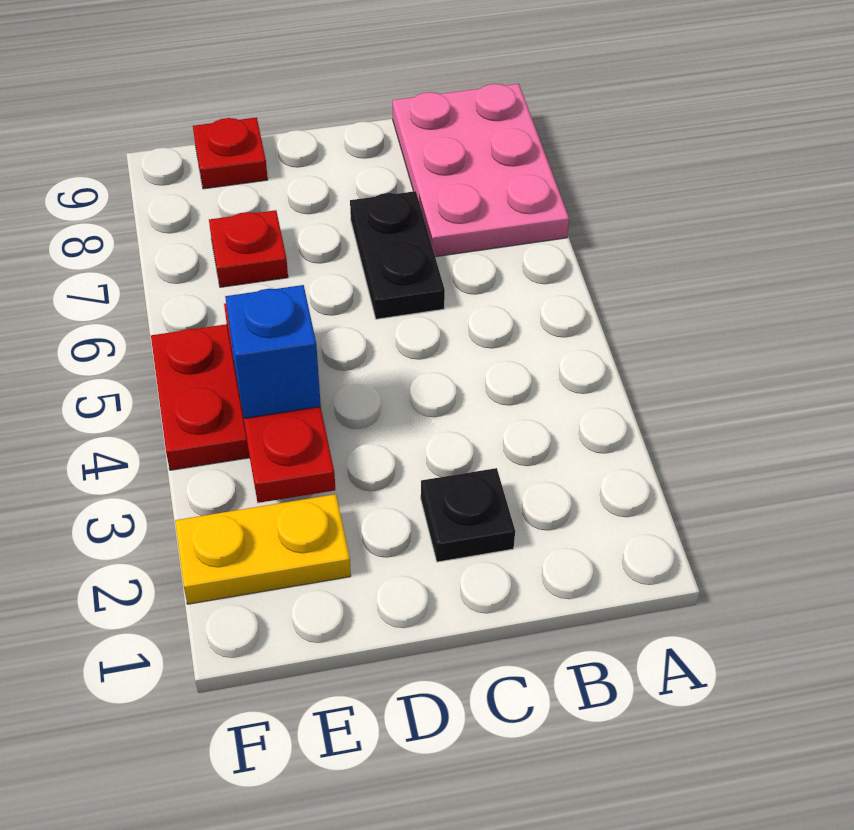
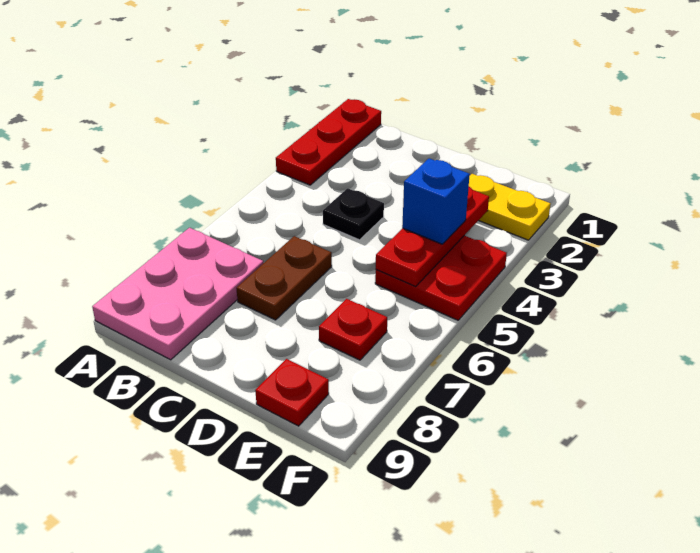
none -> red 1x3 plate [276,99,381,185]
black 1x1 plate [421,468,515,562] -> black 1x1 plate moved to [323,188,384,240]
black 1x2 plate [350,191,445,319] -> brown 1x2 plate [236,236,332,320]

